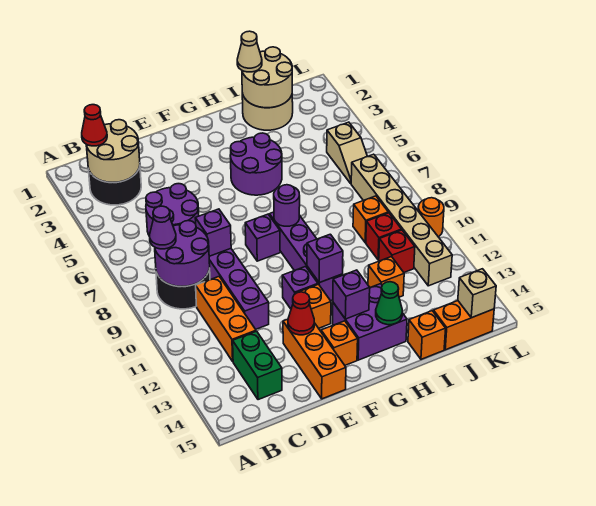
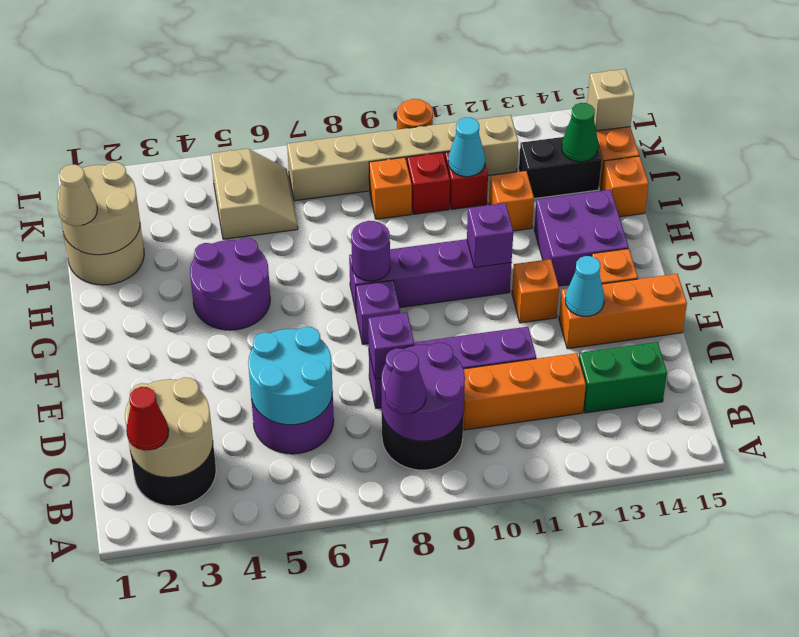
none -> cyan 2x2 round brick [248,327,333,425]
red 1x1 cone [288,292,314,335] -> cyan 1x1 cone [565,256,604,316]
purple 1x1 brick [282,266,318,309] -> none
purple 1x1 brick [333,270,370,319] -> none
green 1x1 cone [376,282,402,325] -> green 1x1 cone moved to [562,103,599,162]
none -> cyan 1x1 cone [448,117,485,177]
none -> black 1x2 brick [519,137,602,199]
tan 1x2 slope [327,122,368,183] -> tan 2x2 slope [211,149,298,239]

